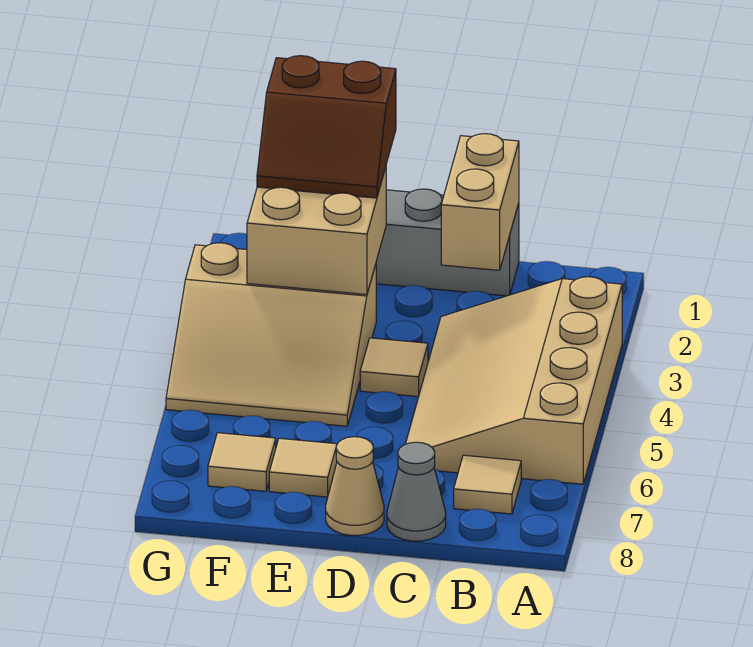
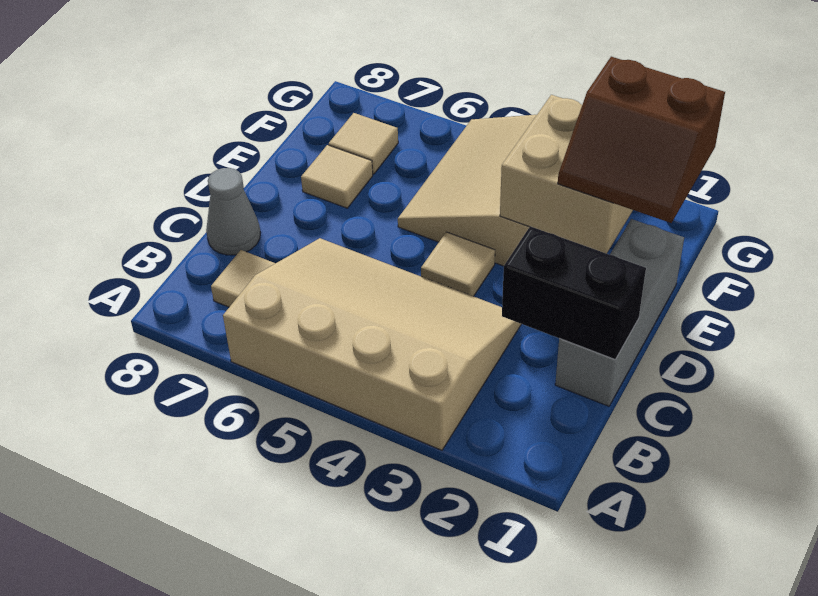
tan 1x2 brick [441,134,519,270] -> black 1x2 brick [502,226,646,359]
tan 1x1 cone [326,437,384,535] -> none
brown 2x2 slope [257,56,396,198] -> brown 2x2 slope turned to [558,57,725,223]

